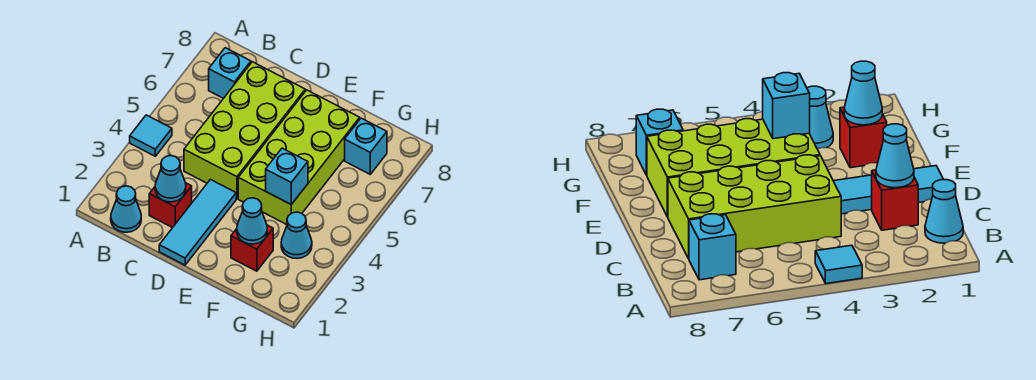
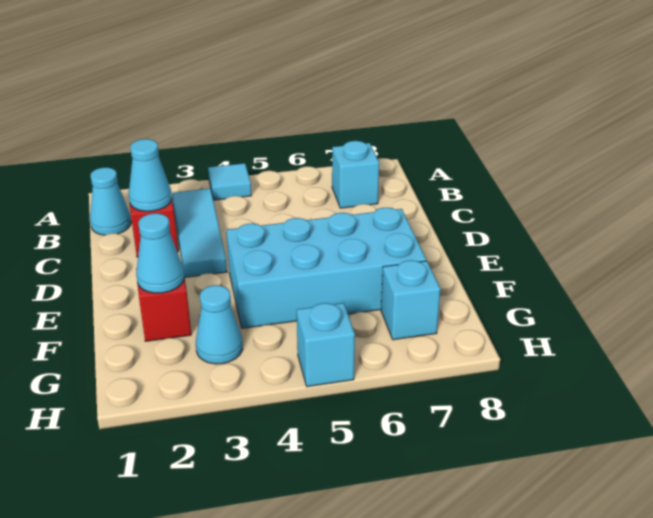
lime 2x4 brick [184,62,305,199] -> none
cyan 1x3 tile [159,180,236,265] -> cyan 1x3 tile turned to [172,188,227,277]
lime 2x4 brick [238,90,360,225] -> cyan 2x4 brick [226,208,426,328]
cyan 1x1 brick [266,148,308,204] -> cyan 1x1 brick moved to [297,303,355,387]

